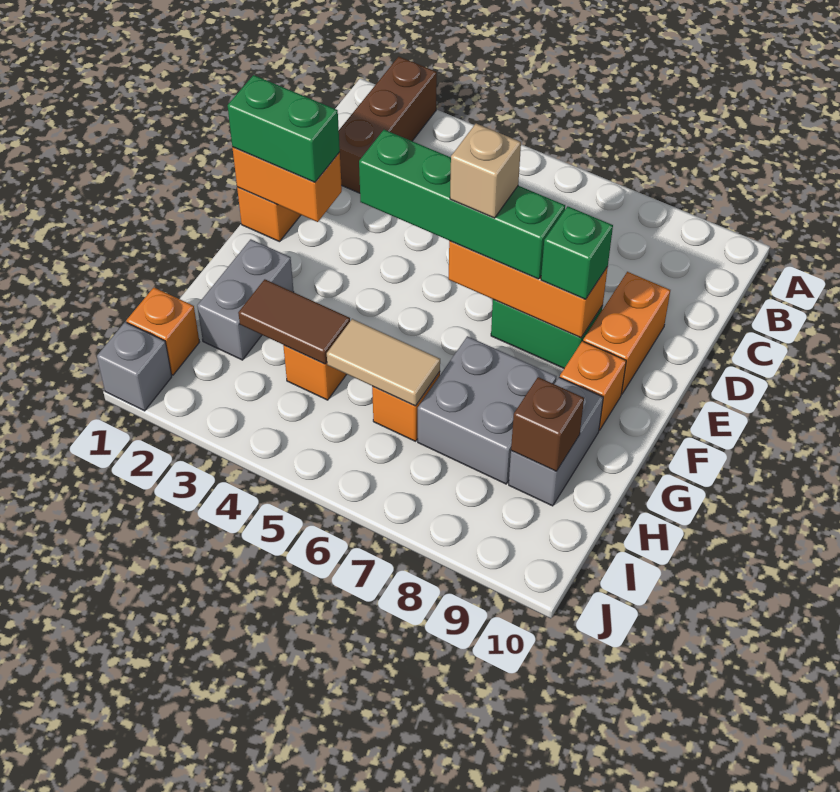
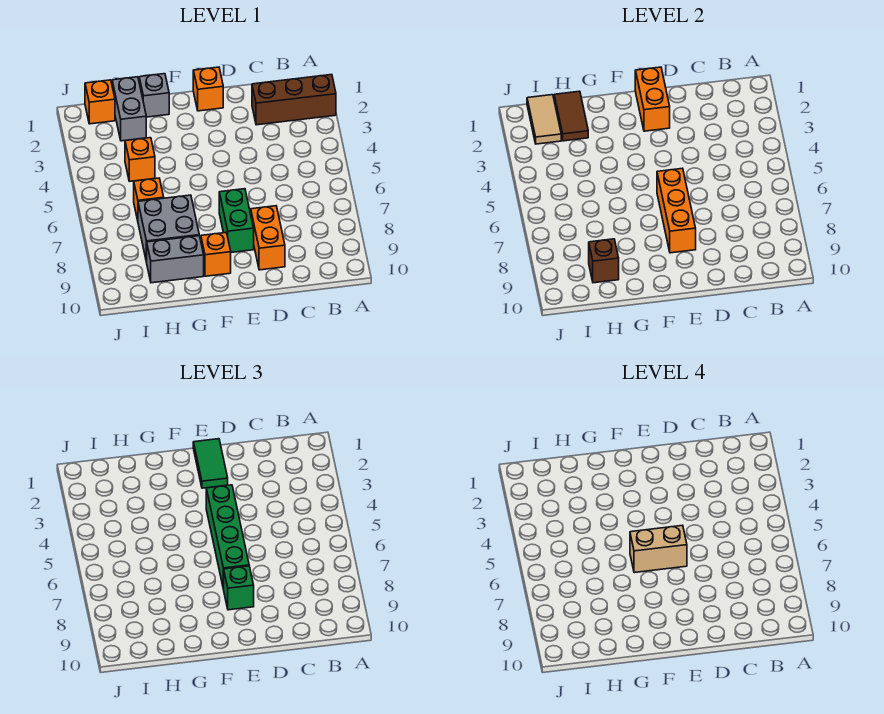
orange 1x2 brick [583,272,670,394] -> orange 1x2 brick turned to [251,206,285,270]
green 1x2 brick [227,75,340,182] -> green 1x2 tile [193,439,228,488]
tan 1x1 brick [450,124,521,218] -> tan 1x2 brick [630,525,687,573]
grey 1x2 brick [197,239,294,360] -> grey 1x2 brick turned to [112,77,146,141]
brown 1x2 tile [238,279,350,364] -> brown 1x2 tile moved to [554,91,588,141]
tan 1x2 tile [327,319,440,406] -> tan 1x2 tile moved to [527,95,561,144]
grey 1x1 brick [97,322,172,411] -> grey 1x1 brick moved to [139,74,169,117]

